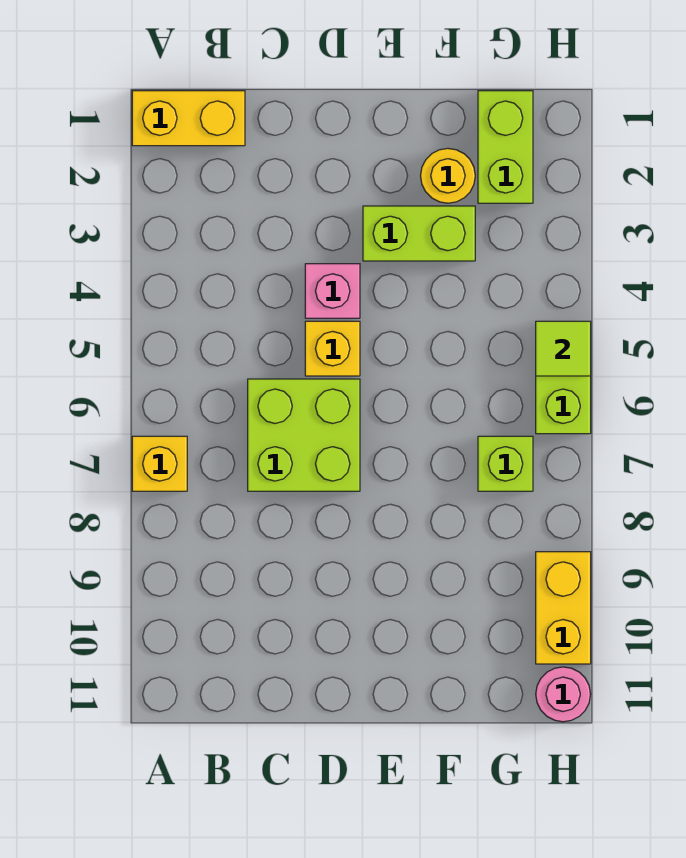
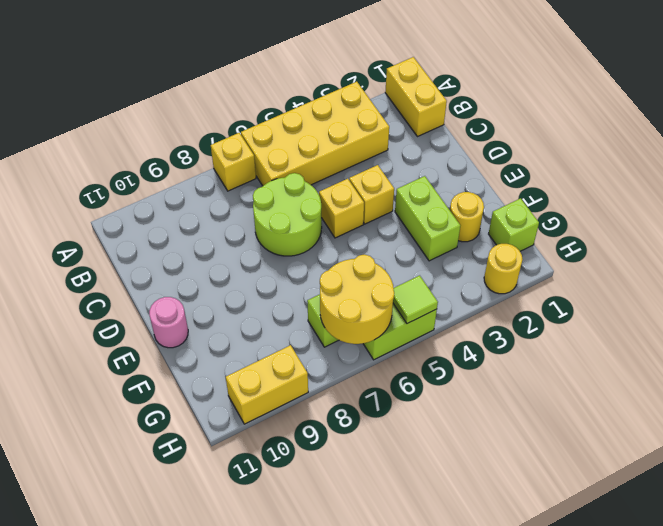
none -> yellow 2x4 brick [241,82,389,186]
lime 2x2 brick [248,379,360,491] -> lime 2x2 round brick [253,173,322,256]
pink 1x1 brick [305,264,360,318] -> yellow 1x1 brick [349,165,394,224]
lime 1x2 brick [478,91,533,203] -> lime 1x1 brick [489,198,539,251]
none -> yellow 2x2 round brick [320,255,394,344]
none -> yellow 1x1 round brick [484,244,523,294]
pink 1x1 round brick [536,667,591,722] -> pink 1x1 round brick moved to [149,297,188,348]

